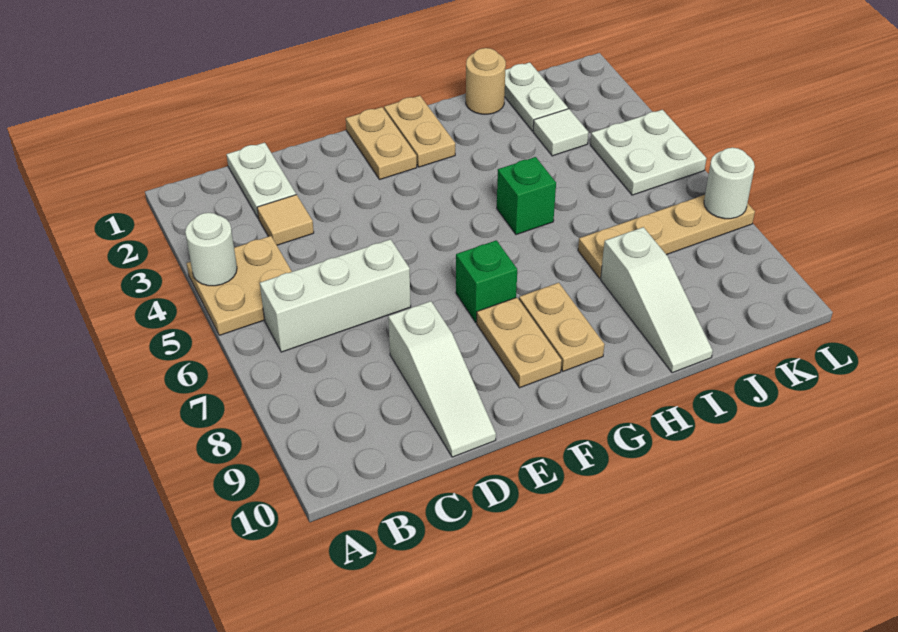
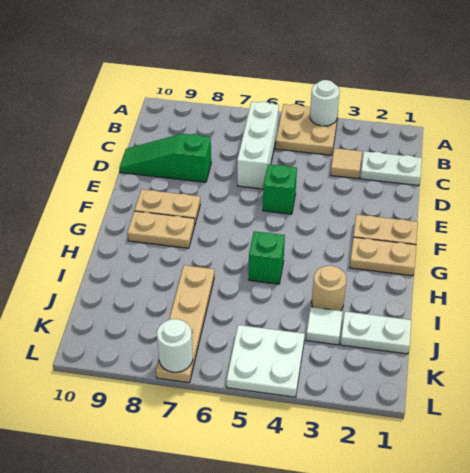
white 1x3 slope [388,301,496,457] -> green 1x3 slope [119,134,211,182]
green 1x1 brick [456,240,517,322] -> green 1x1 brick moved to [263,164,297,214]
tan 1x1 round brick [466,48,506,114] -> tan 1x1 round brick moved to [312,266,346,311]
white 1x3 slope [600,227,713,373] -> none

